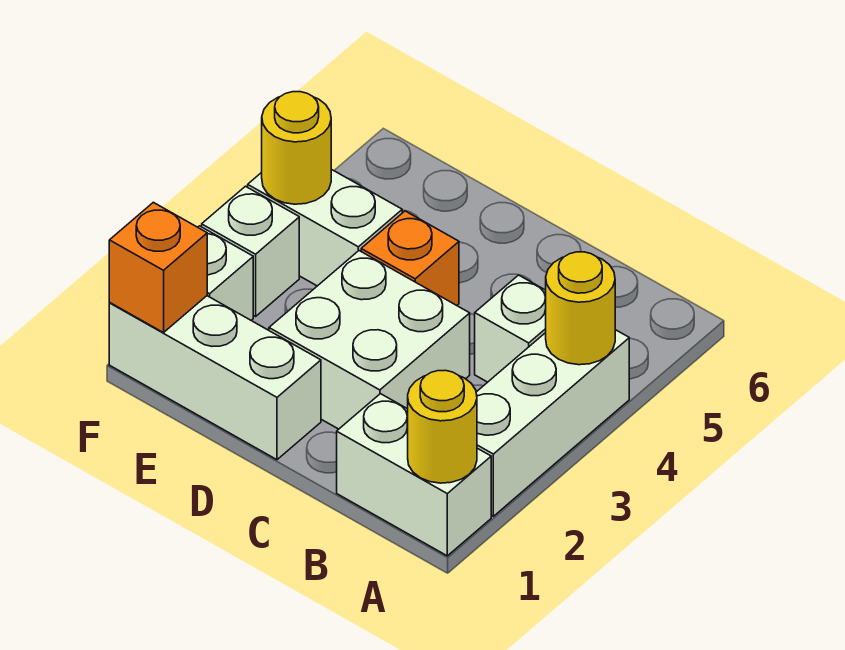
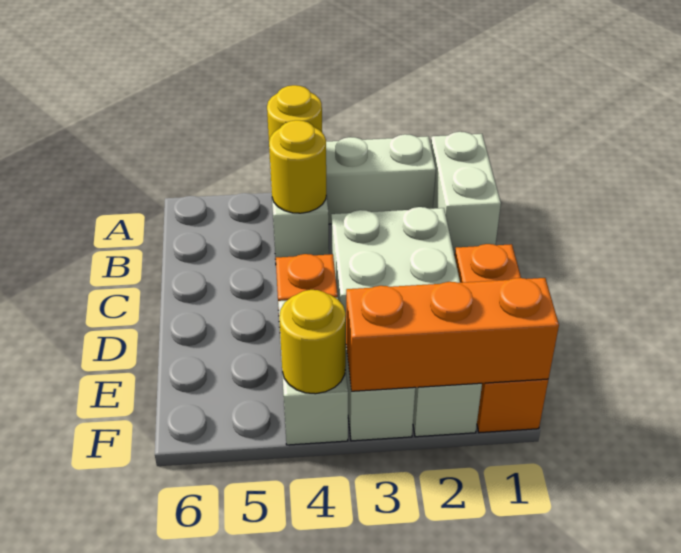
yellow 1x1 round brick [408,370,477,483] -> yellow 1x1 round brick moved to [269,120,326,213]
white 1x3 brick [109,296,321,460] -> orange 1x3 brick [455,244,548,433]
orange 1x1 brick [109,202,207,333] -> orange 1x3 brick [346,278,559,391]

